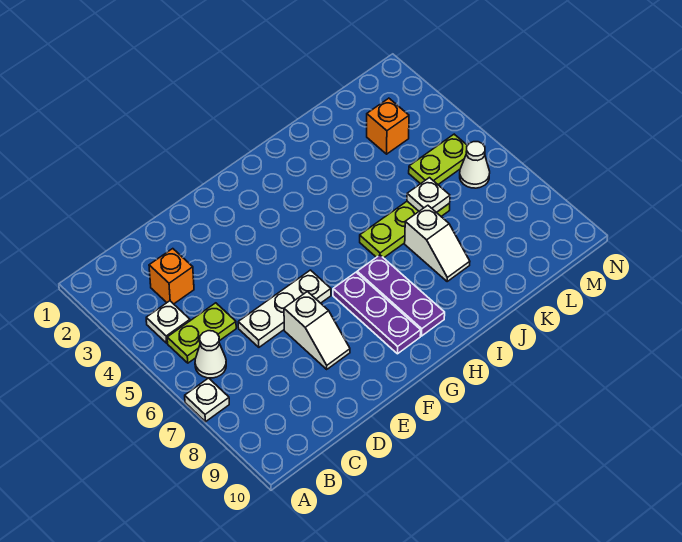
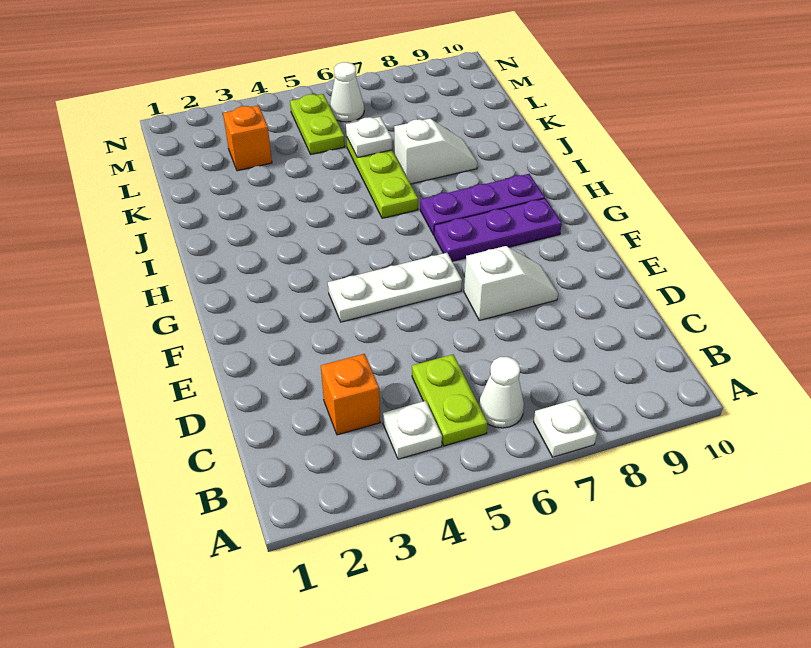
white 1x3 plate [238,270,331,347] -> white 1x3 plate turned to [328,253,462,322]

